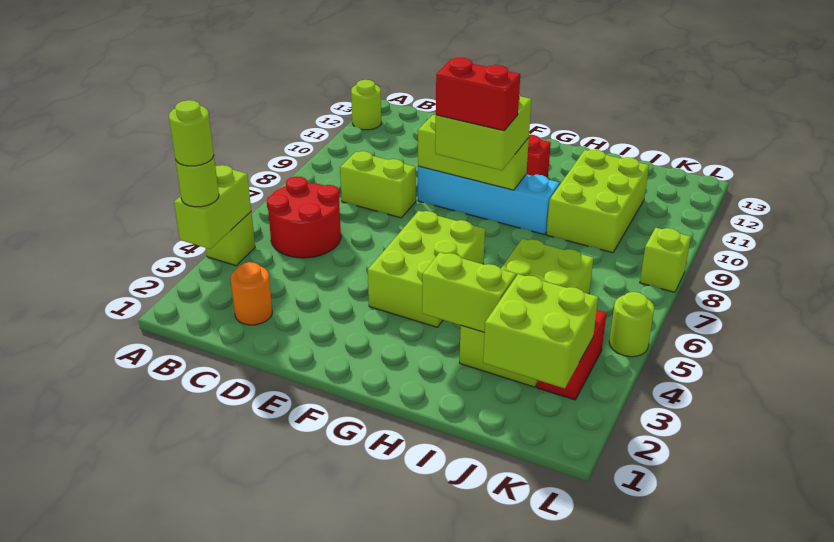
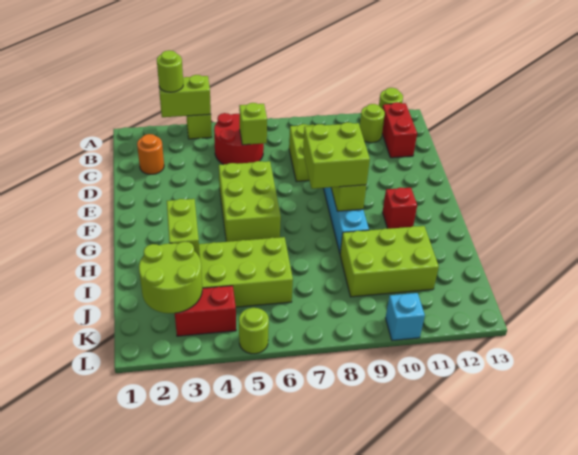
lime 1x1 round brick [169,100,214,166] -> lime 1x1 round brick moved to [360,104,385,143]
lime 2x3 brick [368,211,485,327] -> lime 2x3 brick turned to [219,161,281,242]
red 1x2 brick [436,58,520,131] -> red 1x2 brick moved to [382,102,417,158]
lime 2x2 brick [483,274,598,388] -> lime 2x2 round brick [139,242,202,313]
lime 1x1 brick [640,228,691,292] -> lime 1x1 brick moved to [239,103,267,145]
none -> cyan 1x1 brick [386,293,425,341]

